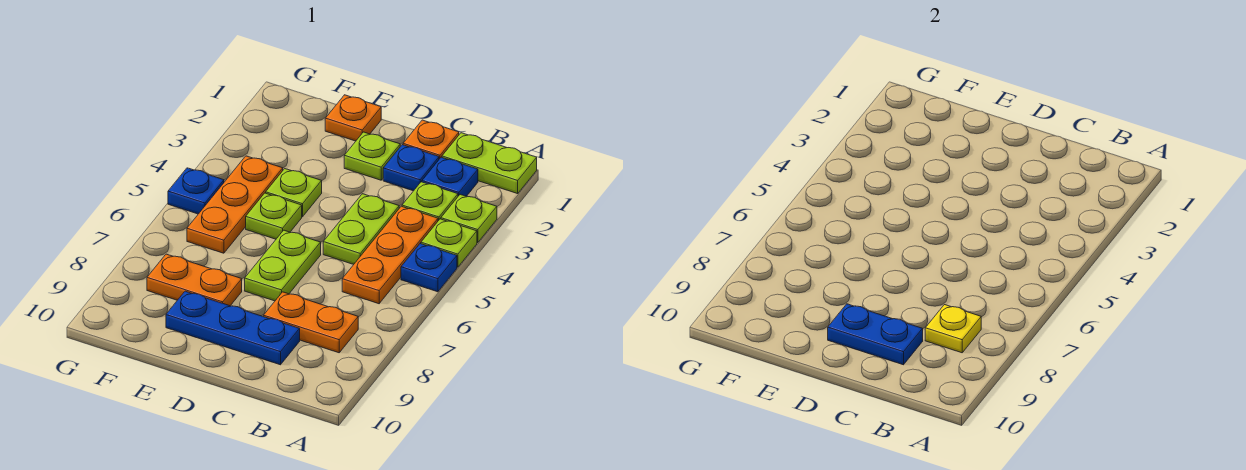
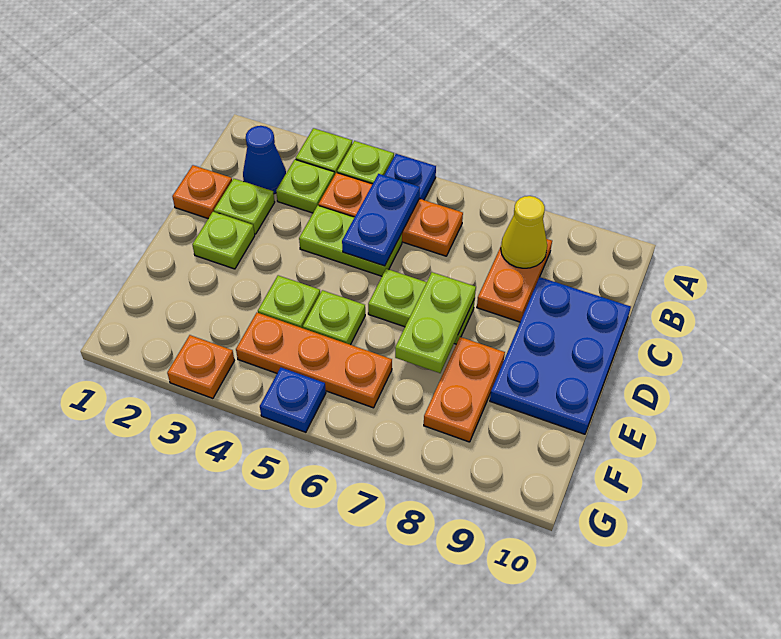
lime 1x2 plate [442,133,537,194] -> lime 1x2 plate moved to [395,272,476,373]
blue 1x1 plate [422,157,478,196] -> blue 1x1 cone [243,126,286,194]
yellow 1x1 plate [925,305,981,353] -> yellow 1x1 cone [501,196,547,268]
blue 1x1 plate [383,145,439,191] -> lime 1x1 plate [214,179,275,234]
blue 1x3 plate [166,291,300,365] -> blue 2x3 plate [490,277,631,434]
blue 1x2 plate [828,304,923,365] -> blue 1x2 plate moved to [342,174,420,266]
orange 1x1 plate [325,95,381,141] -> orange 1x1 plate moved to [167,335,234,398]

